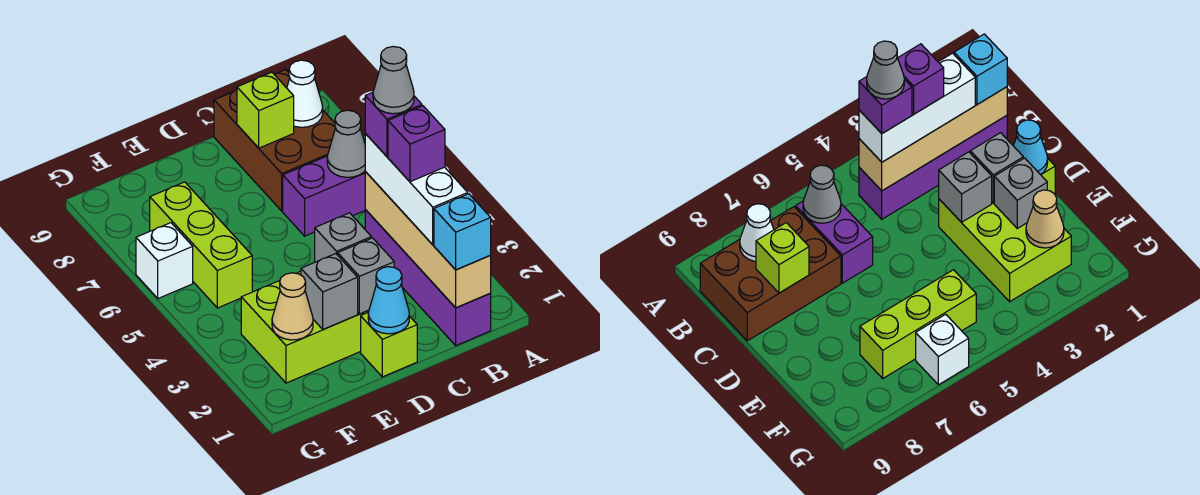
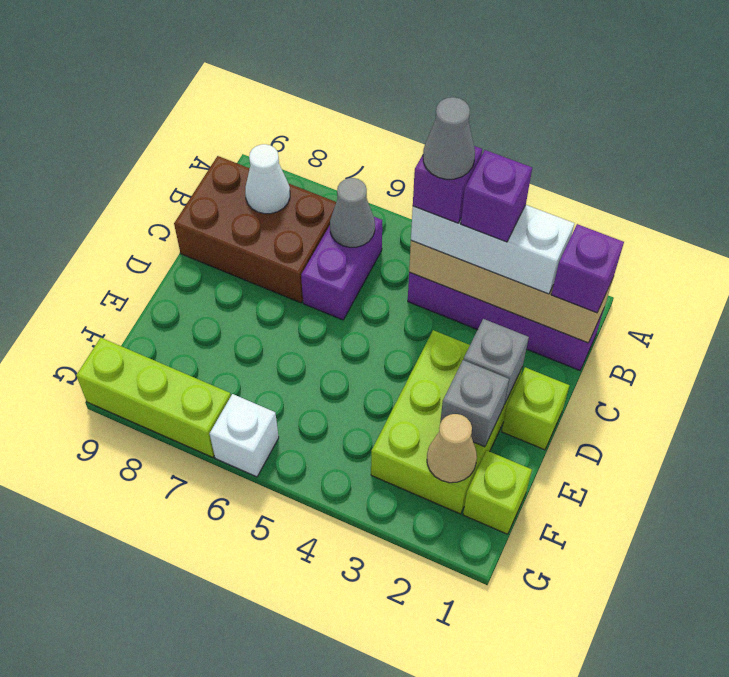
cyan 1x1 brick [434,194,491,270] -> purple 1x1 brick [551,224,624,313]
lime 1x1 brick [237,72,294,148] -> lime 1x1 brick moved to [463,450,532,534]
cyan 1x1 cone [368,267,409,334] -> none
grey 1x1 brick [315,213,371,262] -> none
lime 1x3 brick [150,182,252,308] -> lime 1x3 brick moved to [76,338,231,457]

